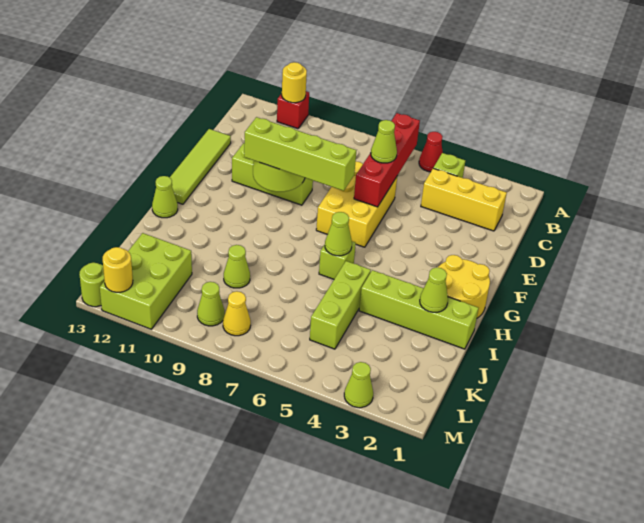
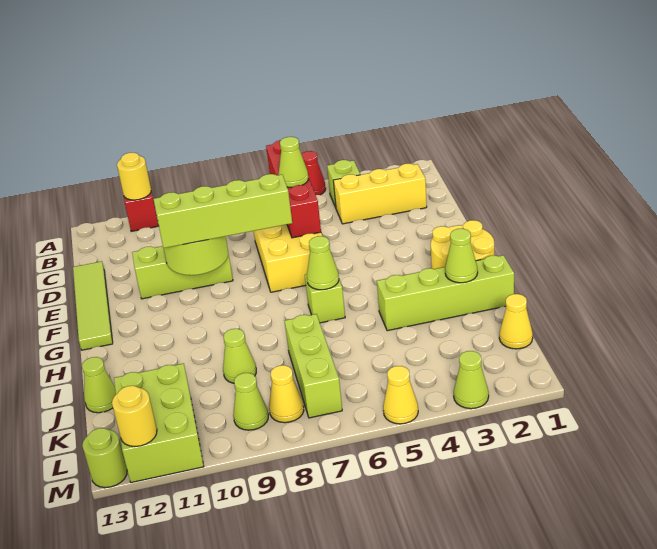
lime 1x1 cone [152,176,178,218] -> lime 1x1 cone moved to [82,357,116,413]
lime 1x3 brick [310,261,371,349] -> lime 1x3 brick moved to [285,314,342,418]
none -> yellow 1x1 cone [499,294,533,349]
none -> yellow 1x1 cone [383,366,418,424]

